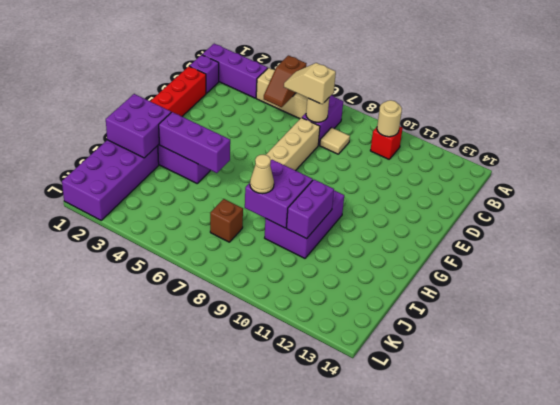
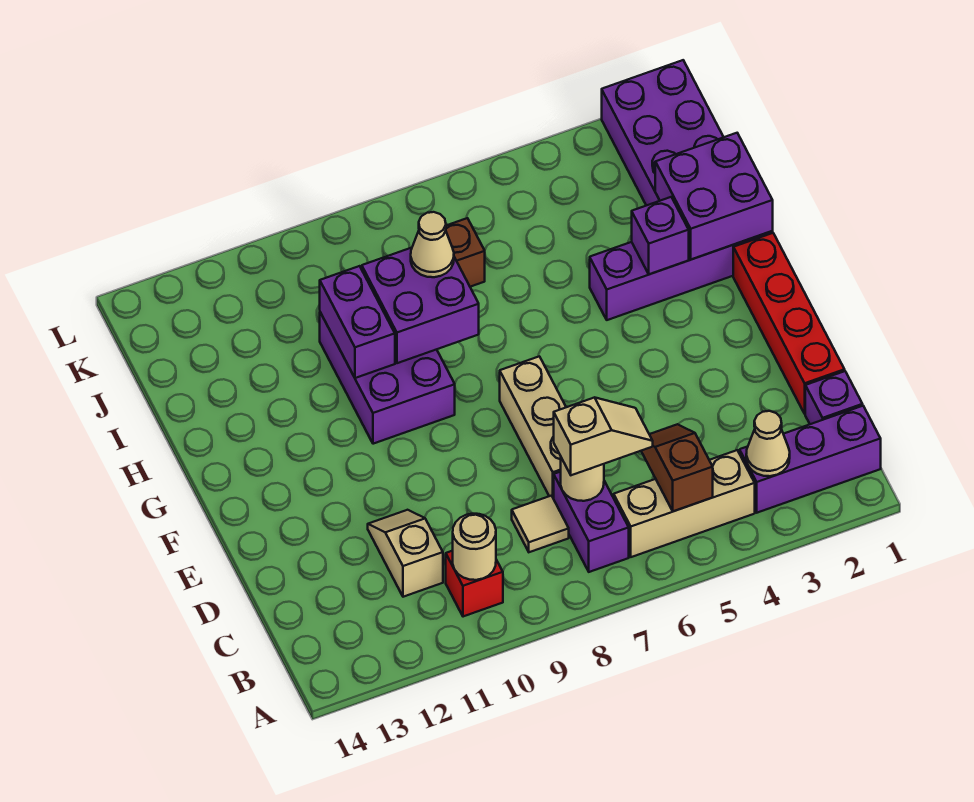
none -> tan 1x1 cone [746,411,790,476]
none -> tan 1x2 slope [368,510,443,597]
purple 1x3 brick [159,112,230,173] -> purple 1x1 brick [632,197,689,274]

